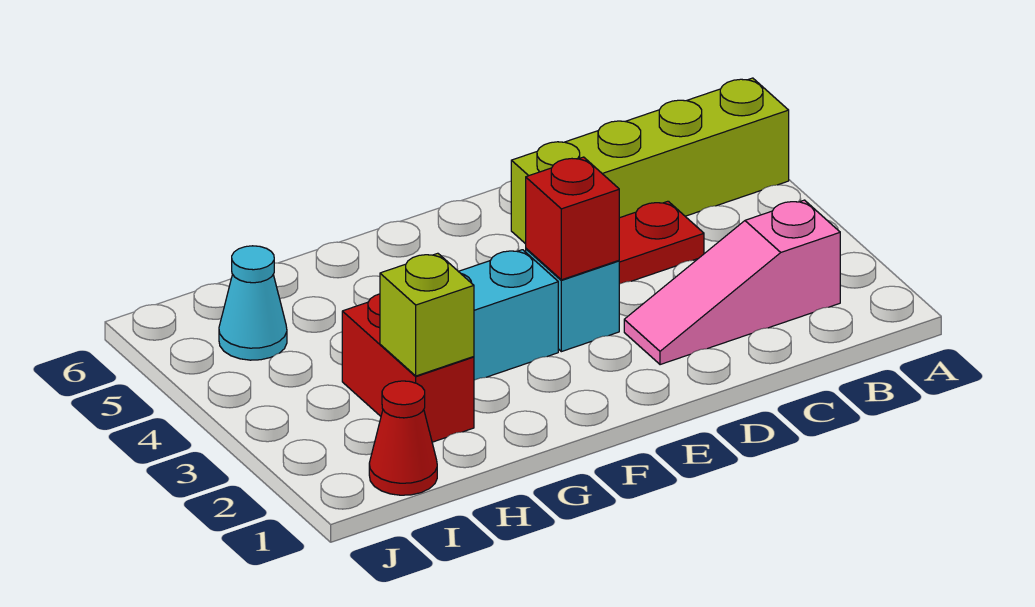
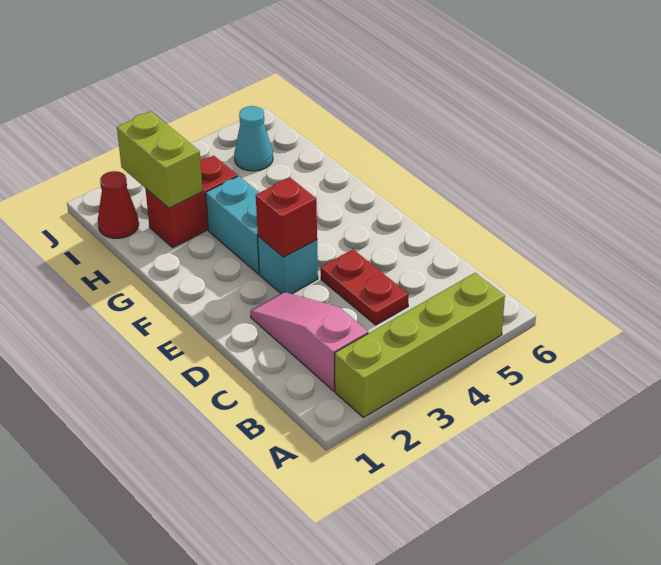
lime 1x4 brick [511,78,789,244] -> lime 1x4 brick turned to [335,273,505,417]
lime 1x1 brick [380,253,474,376] -> lime 1x2 brick [117,111,203,208]

